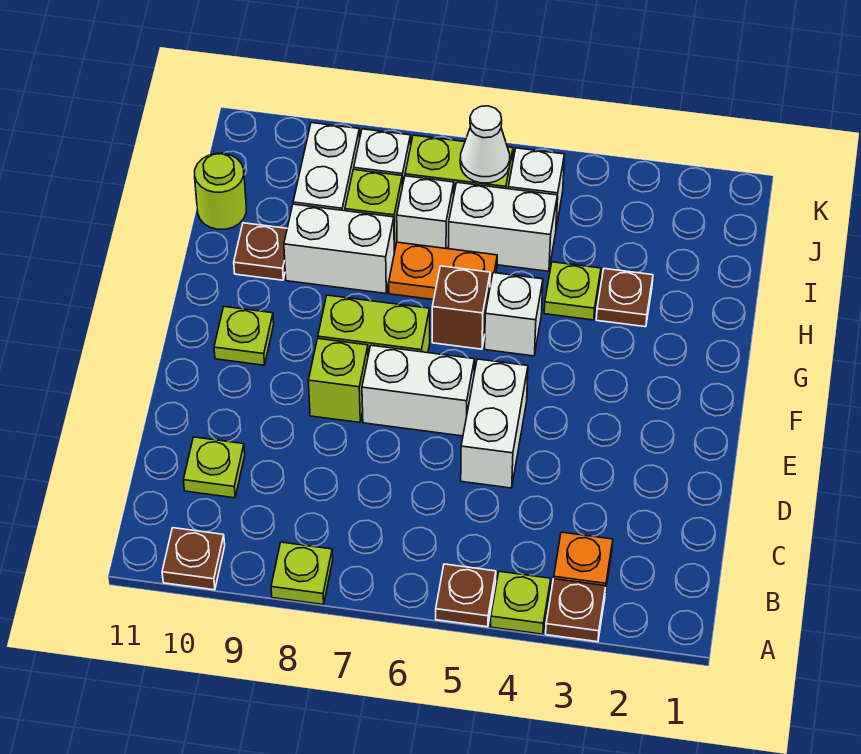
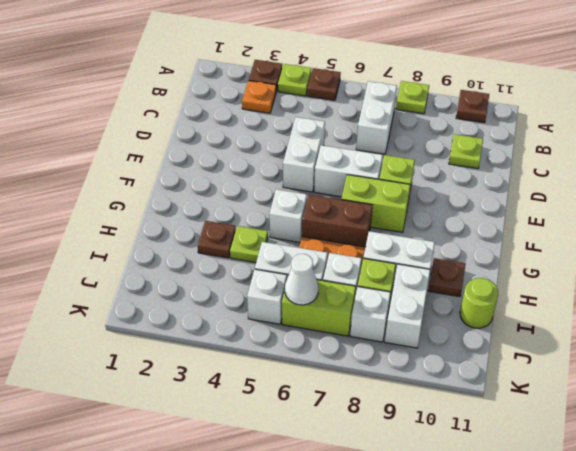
none -> white 1x2 brick [356,81,397,154]
lime 1x1 plate [214,307,274,365] -> none
brown 1x1 brick [432,266,490,349] -> brown 1x2 brick [302,195,372,247]

